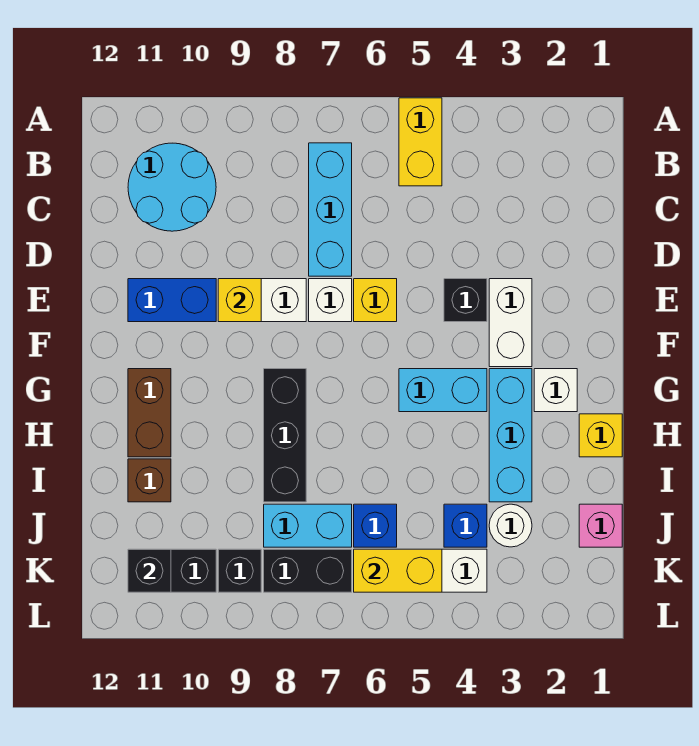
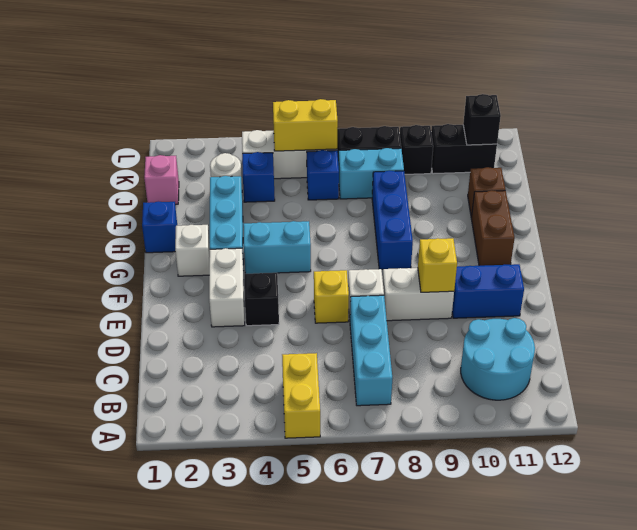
black 1x3 brick [264,369,306,502] -> blue 1x3 brick [372,170,413,269]
yellow 1x1 brick [579,414,622,457] -> blue 1x1 brick [142,201,177,253]

